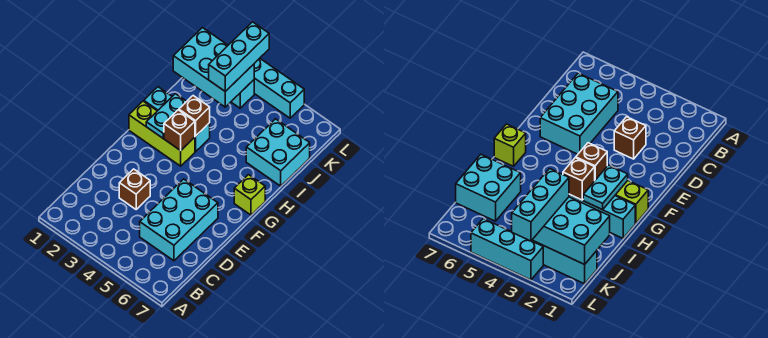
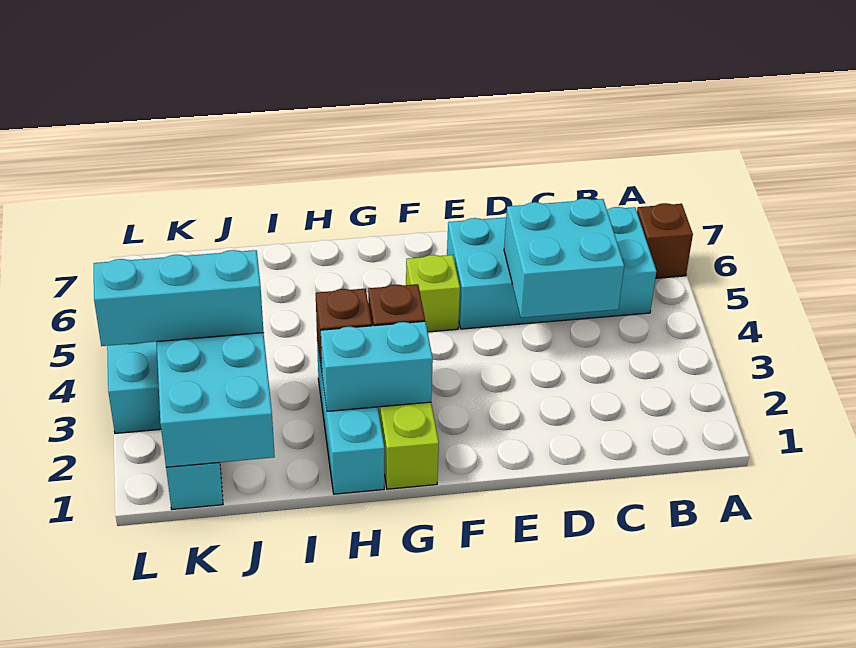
cyan 2x3 brick [140,179,218,261] -> cyan 2x4 brick [447,207,656,329]
brown 1x1 brick [119,169,150,209] -> brown 1x1 brick moved to [637,203,693,278]
cyan 1x2 plate [146,94,187,138] -> cyan 1x2 brick [321,321,433,411]
lime 1x1 brick [234,175,265,215] -> lime 1x1 brick moved to [406,255,460,332]
cyan 2x2 brick [246,119,310,186] -> cyan 2x2 brick moved to [504,199,624,318]

